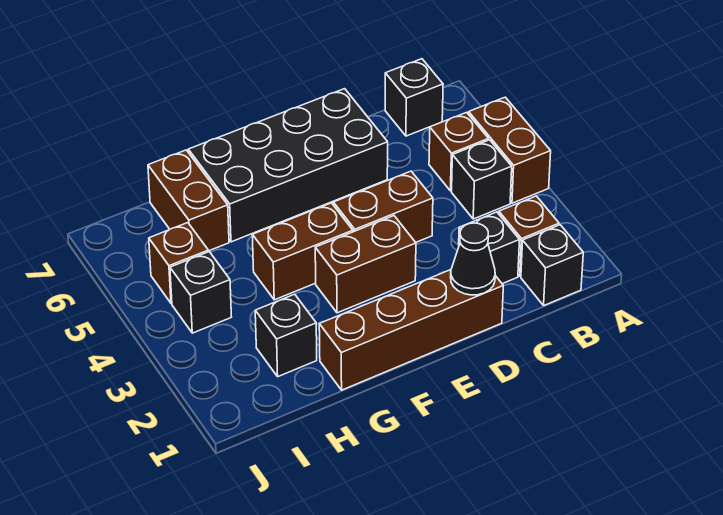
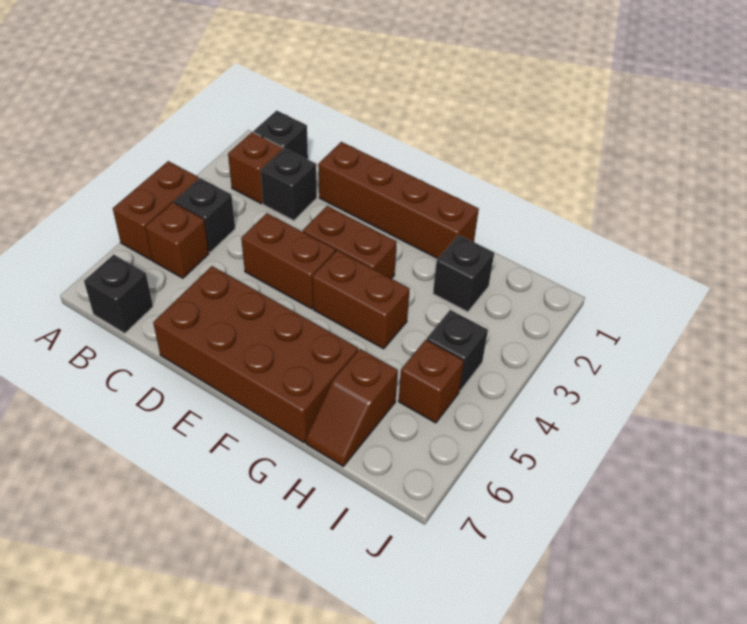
black 1x1 cone [451,223,495,295] -> none
black 2x4 brick [188,89,388,242] -> brown 2x4 brick [153,266,358,443]
brown 1x2 brick [148,150,229,251] -> brown 1x2 slope [306,349,398,466]

